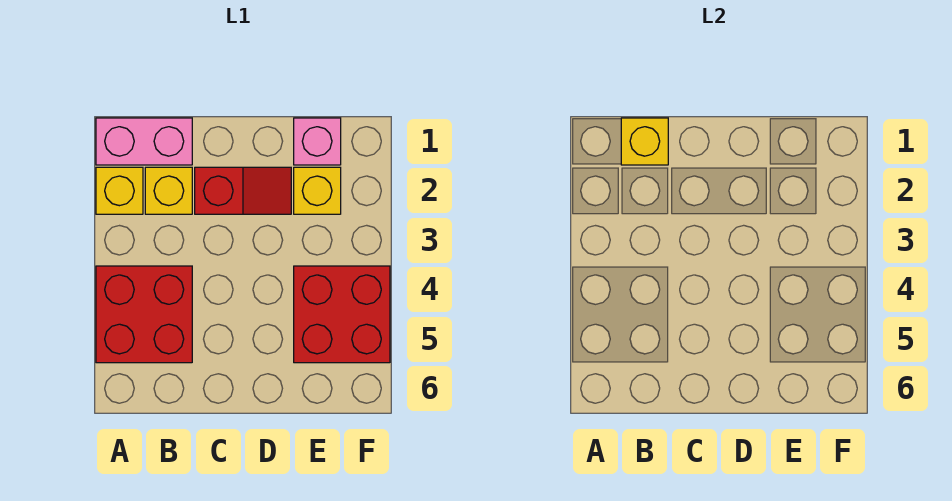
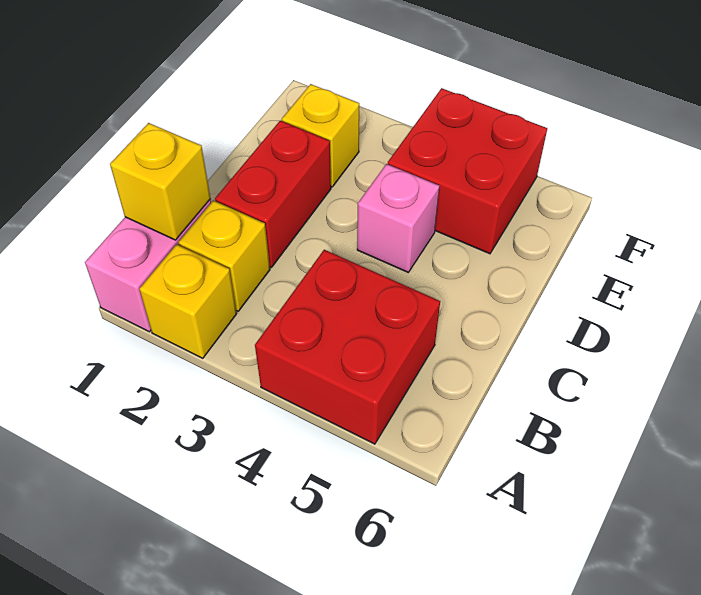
red 1x2 slope [195,167,291,214] -> red 1x2 brick [215,121,331,267]
pink 1x1 brick [294,118,341,165] -> pink 1x1 brick moved to [357,164,439,272]

